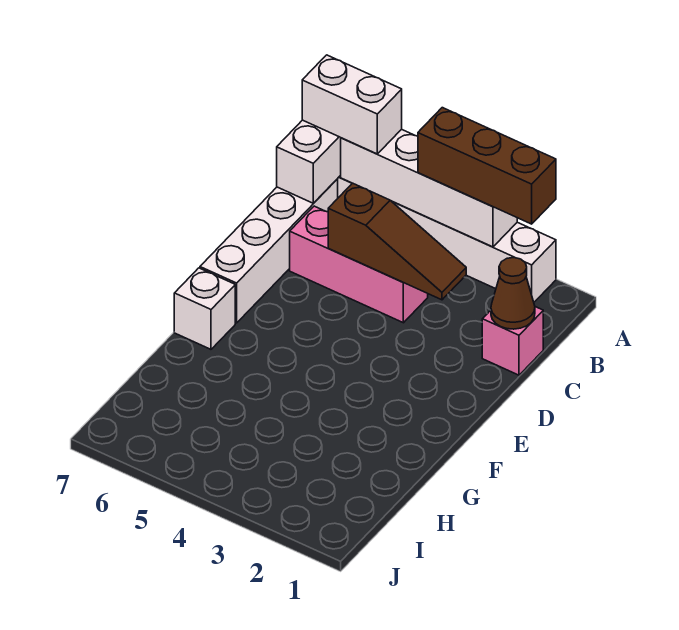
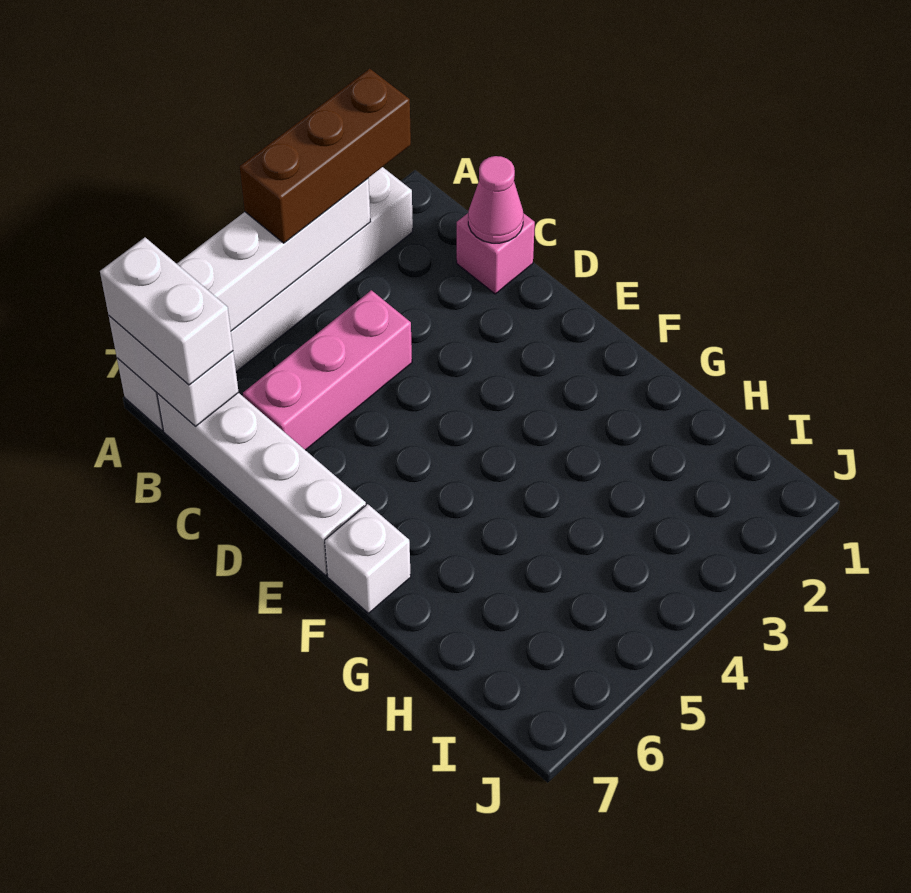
white 1x2 brick [302,55,402,154] -> white 1x2 brick turned to [100,238,233,385]
brown 1x1 cone [491,258,535,329] -> pink 1x1 cone [468,156,523,243]
brown 1x3 slope [328,183,466,300] -> none

